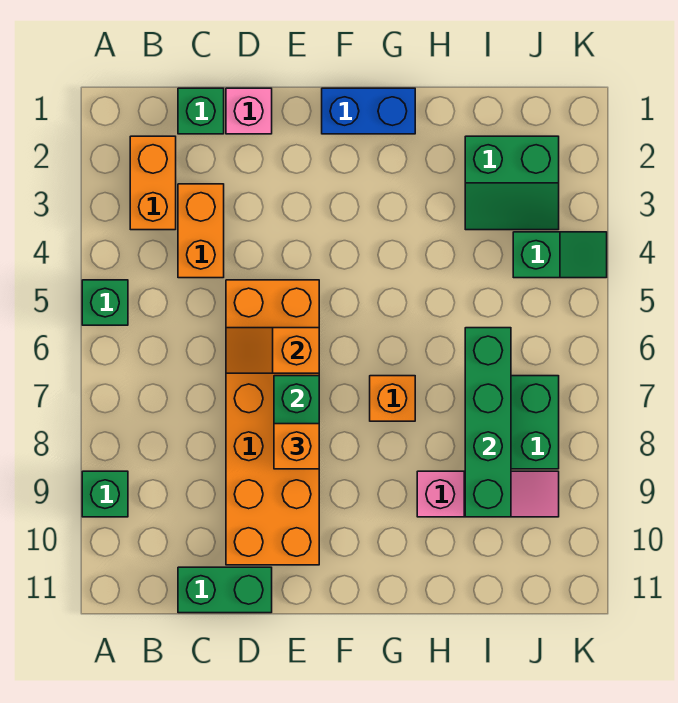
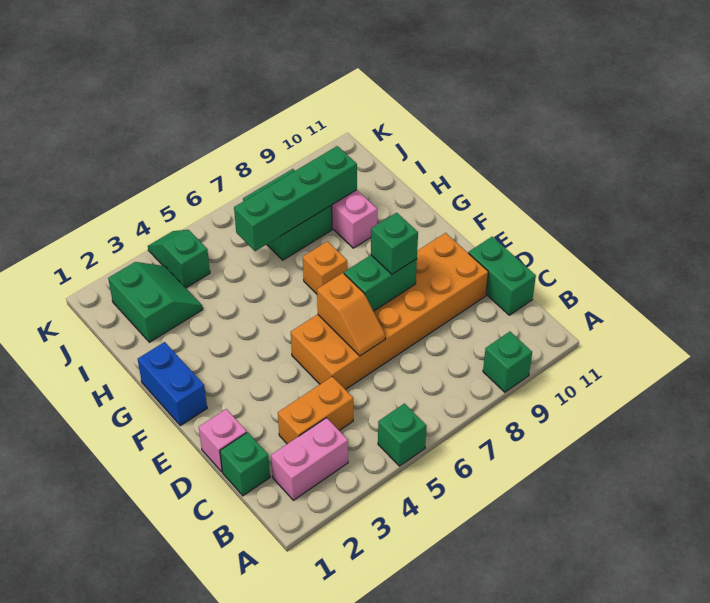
orange 1x2 brick [130,136,176,230] -> pink 1x2 brick [271,418,348,500]
orange 1x1 brick [274,424,319,469] -> green 1x1 brick [371,213,418,274]

